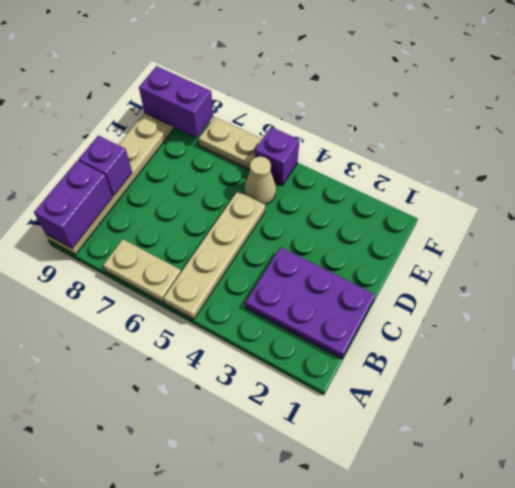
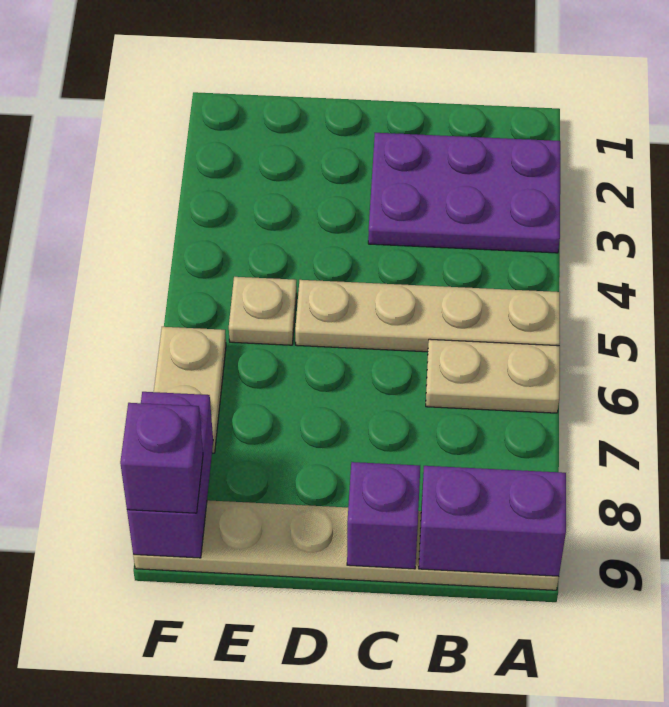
tan 1x2 plate [103,239,181,302] -> tan 1x2 plate turned to [426,339,560,413]
purple 2x3 plate [246,247,375,359] -> purple 2x3 plate turned to [368,133,560,253]
tan 1x1 cone [244,156,276,204] -> tan 1x1 plate [229,277,297,345]
purple 1x1 brick [255,127,299,185] -> purple 1x1 brick moved to [120,403,203,513]

